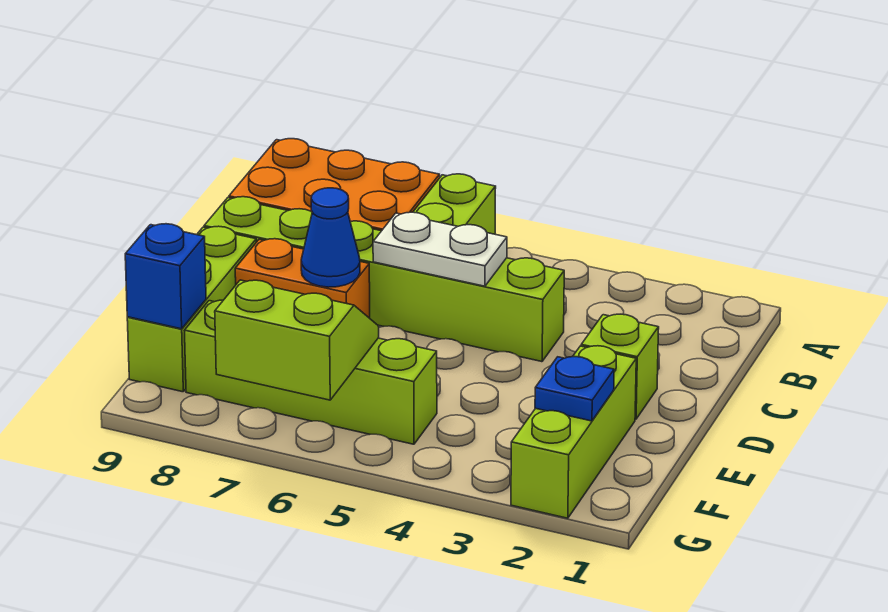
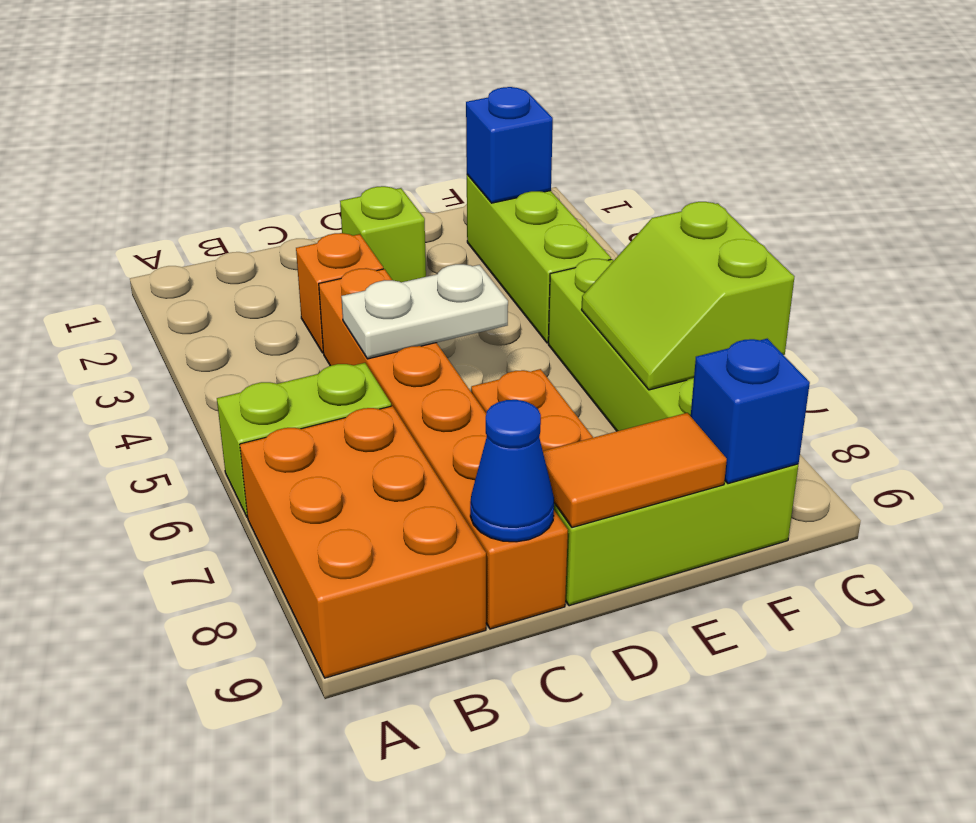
none -> orange 1x1 brick [296,233,383,353]
lime 1x6 brick [204,197,564,362] -> orange 1x6 brick [319,268,568,629]
white 1x2 plate [373,212,507,286] -> white 1x2 plate turned to [341,264,508,359]
blue 1x1 cone [301,188,360,287] -> blue 1x1 cone moved to [470,400,554,542]
none -> orange 1x2 tile [543,413,727,528]
lime 1x3 brick [511,346,636,518] -> lime 1x3 brick turned to [467,175,611,343]
blue 1x1 plate [535,357,614,421] -> blue 1x1 brick [466,87,553,203]

